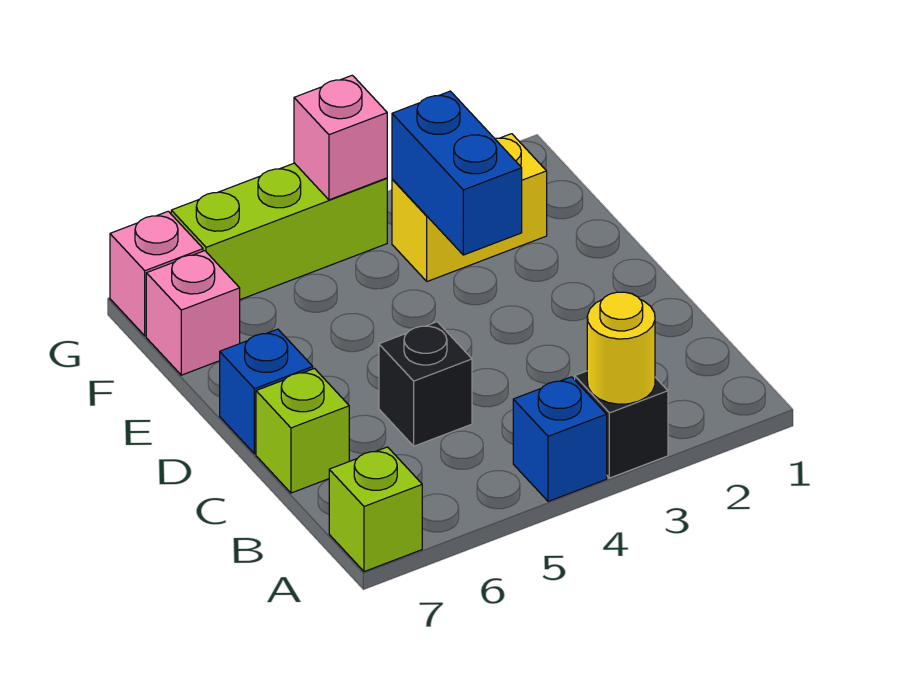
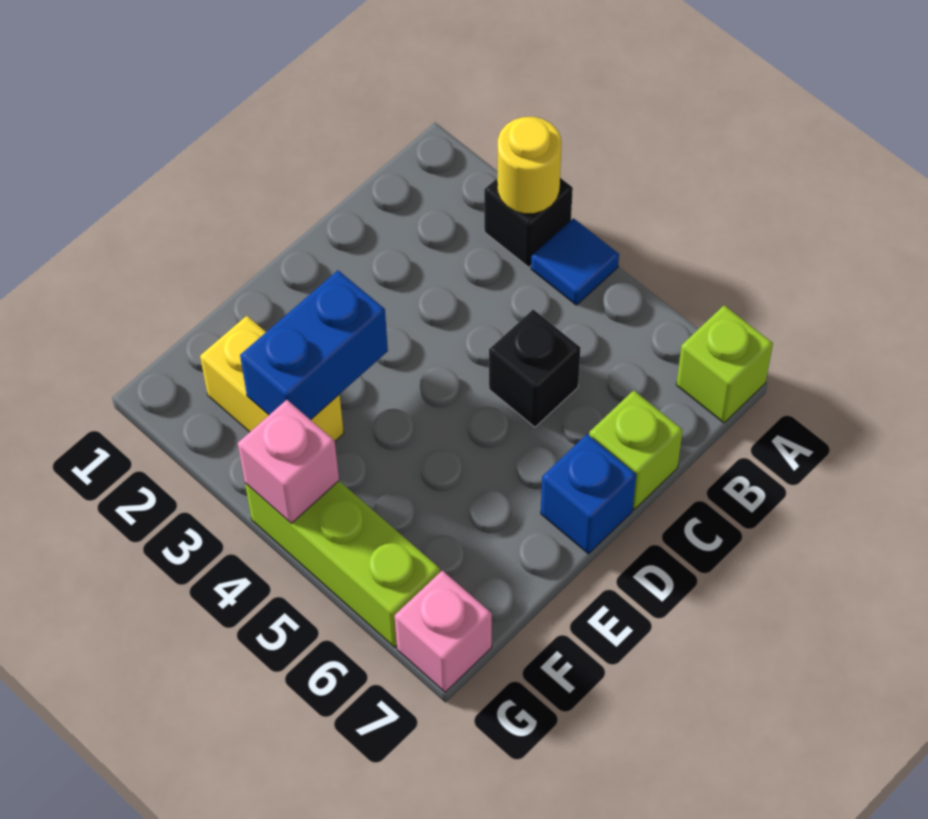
blue 1x1 brick [513,377,607,501] -> blue 1x1 tile [531,218,619,305]
pink 1x1 brick [146,251,240,375] -> none

